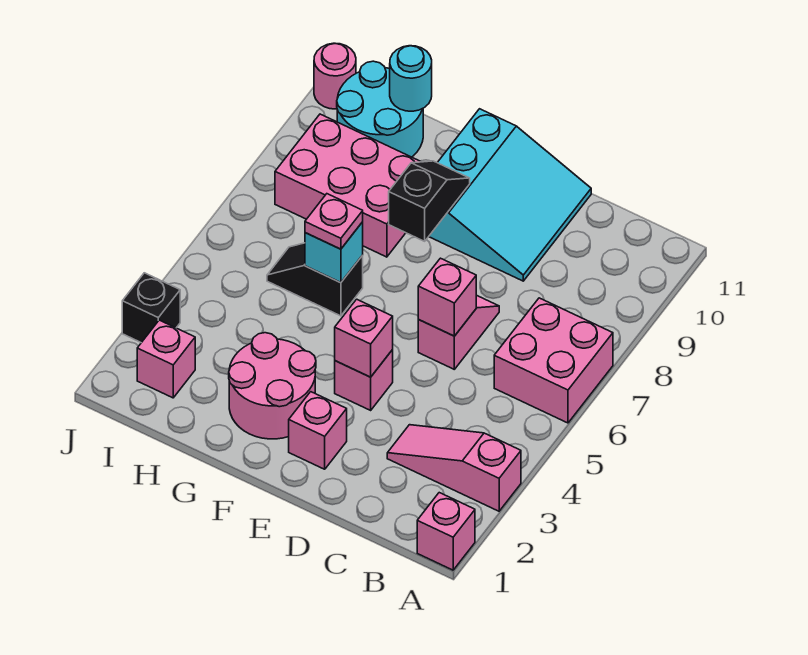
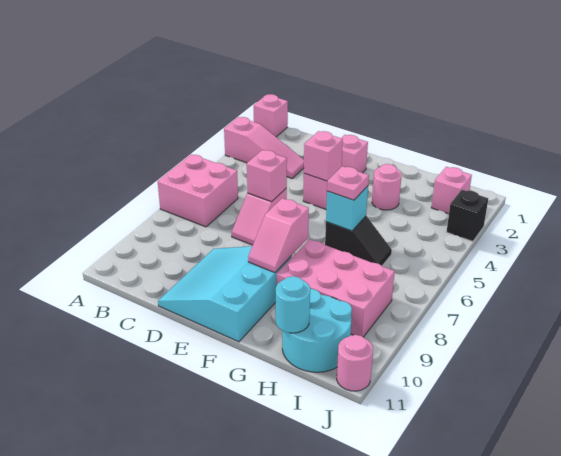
pink 2x2 round brick [229,333,316,439] -> pink 1x1 round brick [372,164,402,210]
black 1x2 slope [389,161,470,241] -> pink 1x2 slope [248,198,309,273]

